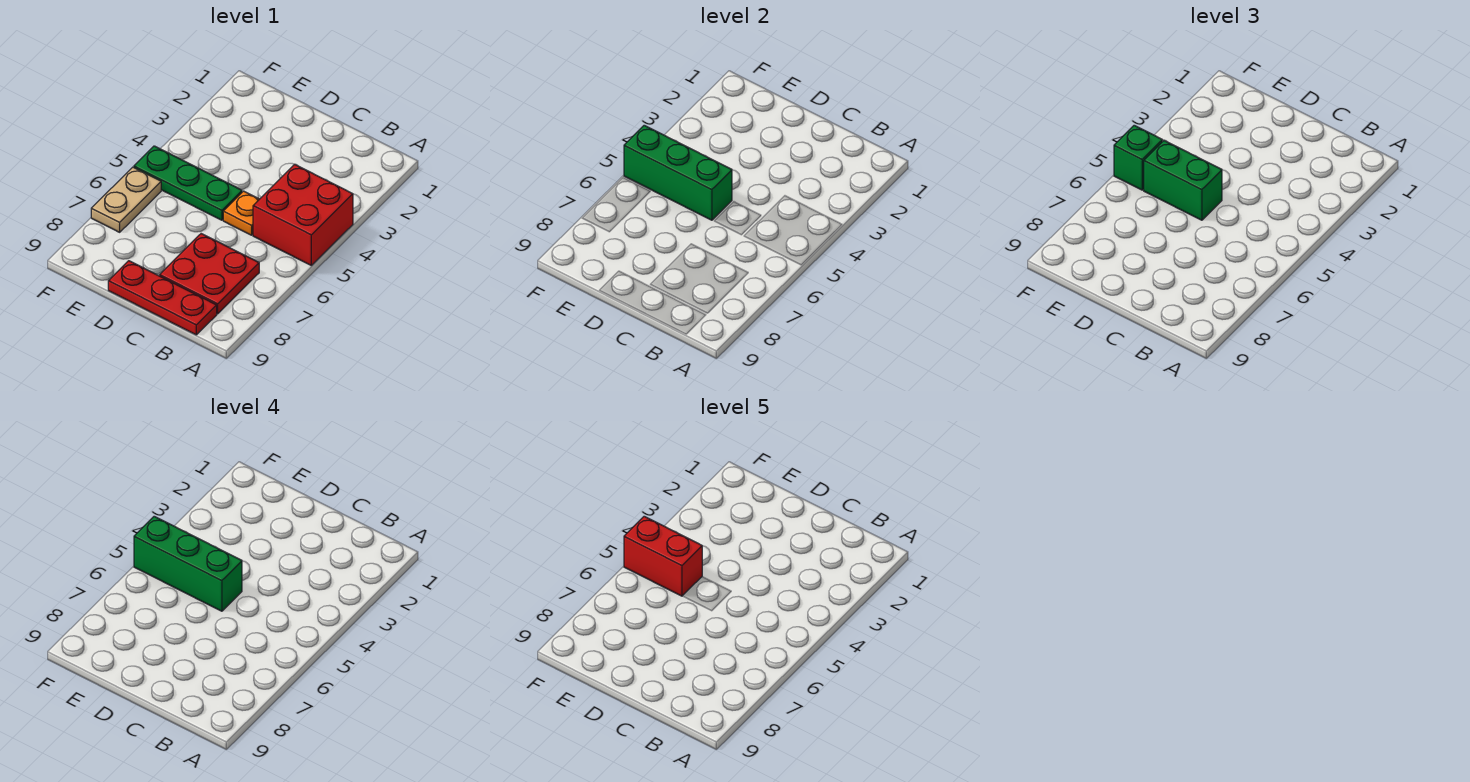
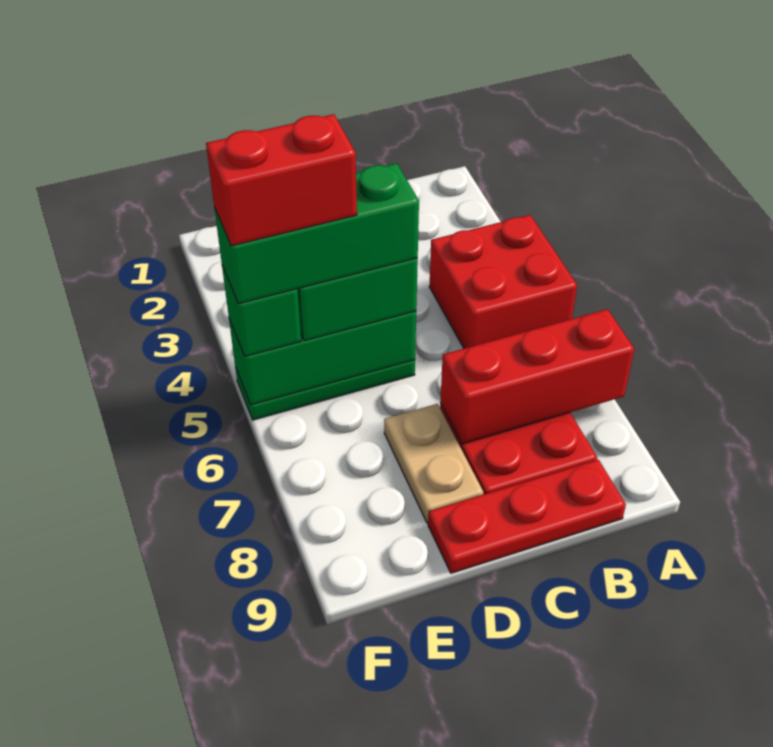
none -> red 1x3 brick [440,309,634,444]
orange 1x1 plate [223,191,259,235] -> none
tan 1x2 plate [91,167,161,232] -> tan 1x2 plate moved to [384,404,483,523]

